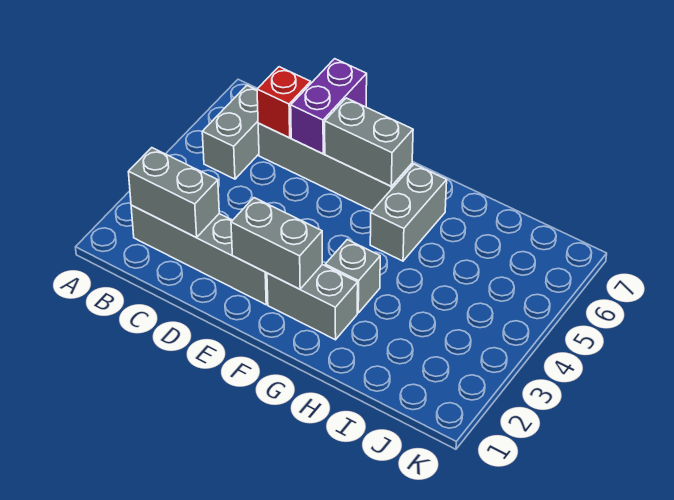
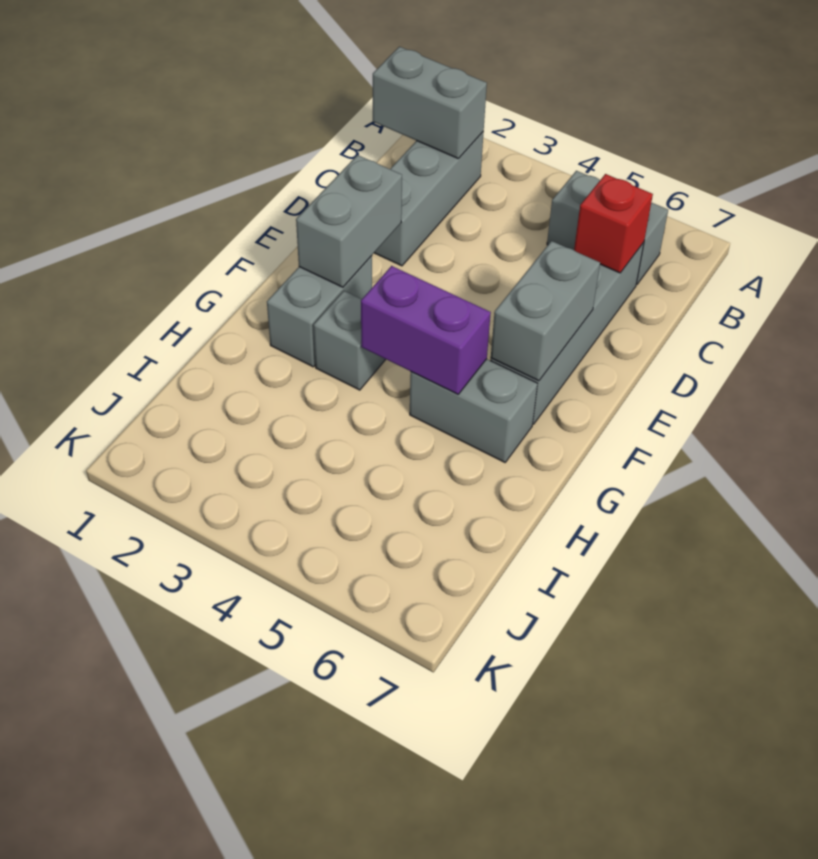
grey 1x4 brick [131,205,268,305] -> grey 1x3 brick [374,132,484,266]
grey 1x2 brick [128,148,219,238] -> grey 1x2 brick turned to [373,47,487,158]
purple 1x2 brick [291,59,367,154] -> purple 1x2 brick moved to [361,266,491,394]

